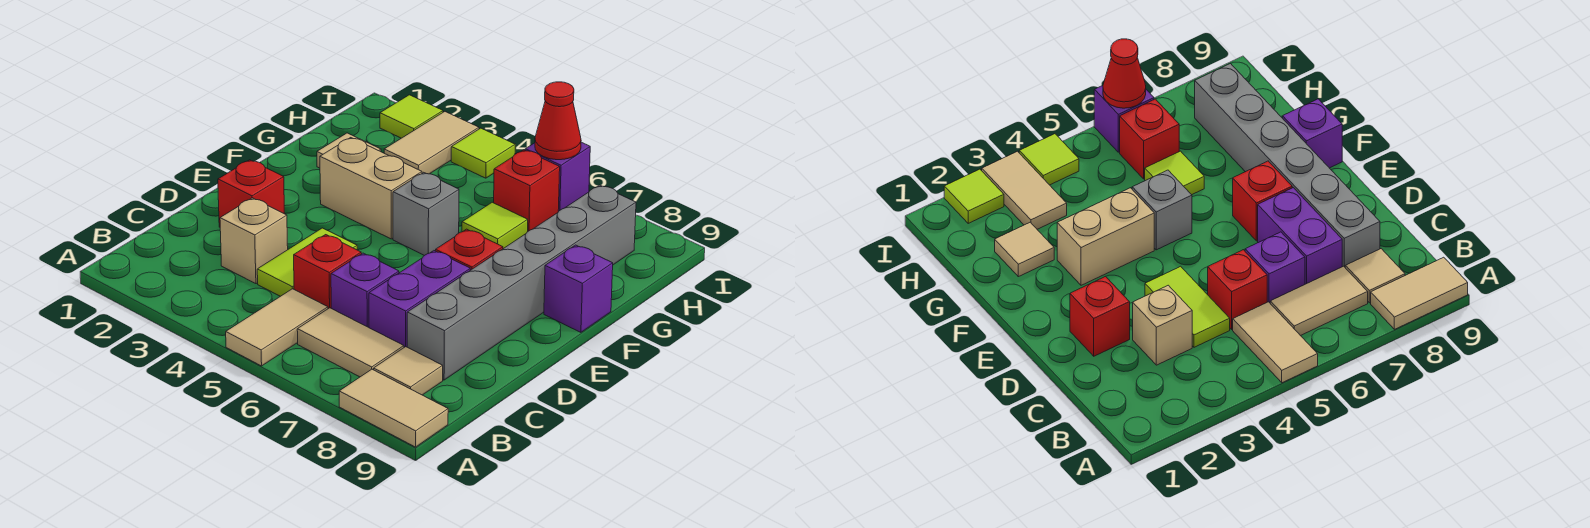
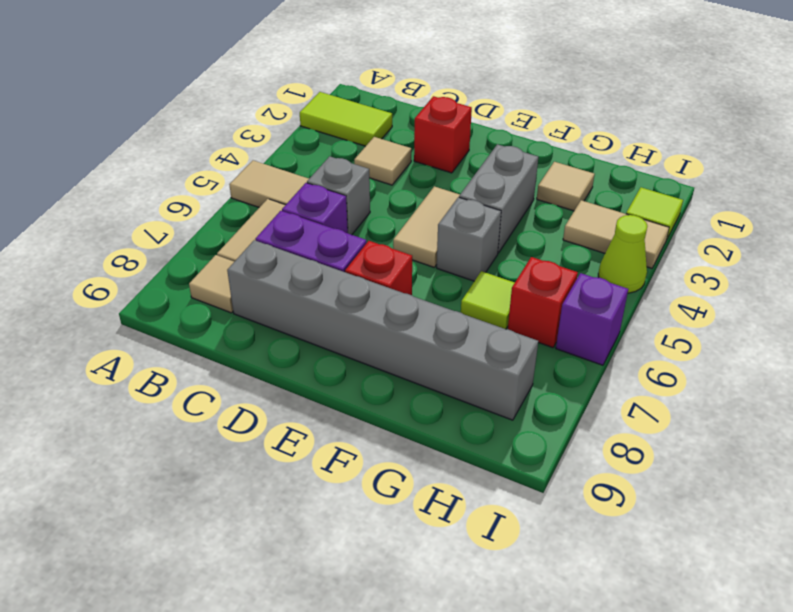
tan 1x2 tile [339,369,448,447] -> tan 1x2 tile moved to [393,186,460,267]
tan 1x1 brick [220,198,288,284] -> tan 1x1 tile [354,137,411,185]
lime 1x2 tile [257,228,357,296] -> lime 1x2 tile moved to [300,92,392,146]
red 1x1 brick [294,235,361,309] -> grey 1x1 brick [307,156,370,235]
tan 1x2 brick [320,138,422,239] -> grey 1x2 brick [459,144,538,253]
purple 1x1 brick [544,245,613,332] -> none
lime 1x1 tile [451,128,515,178] -> lime 1x1 cone [598,215,647,293]
red 1x1 cone [535,82,581,160] -> none

